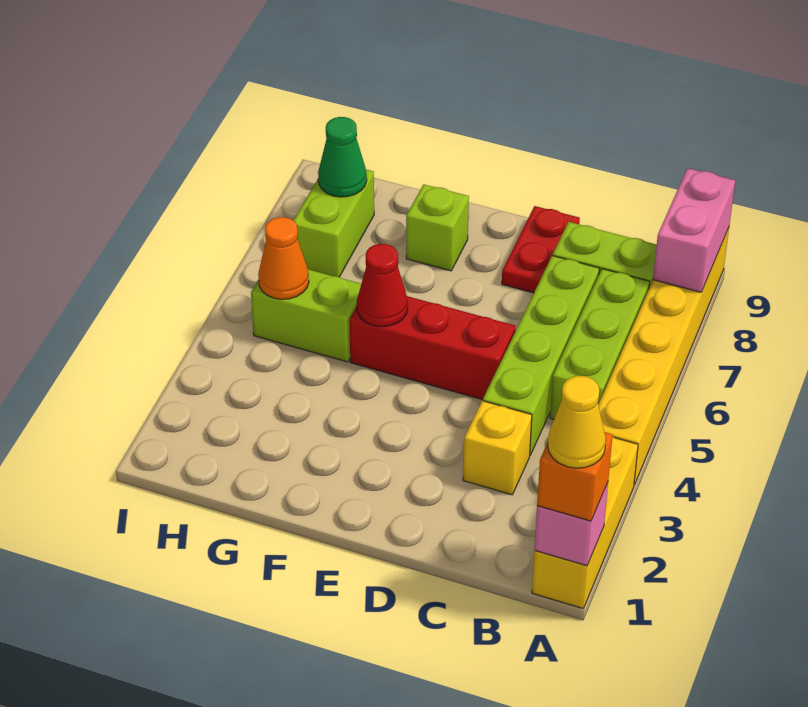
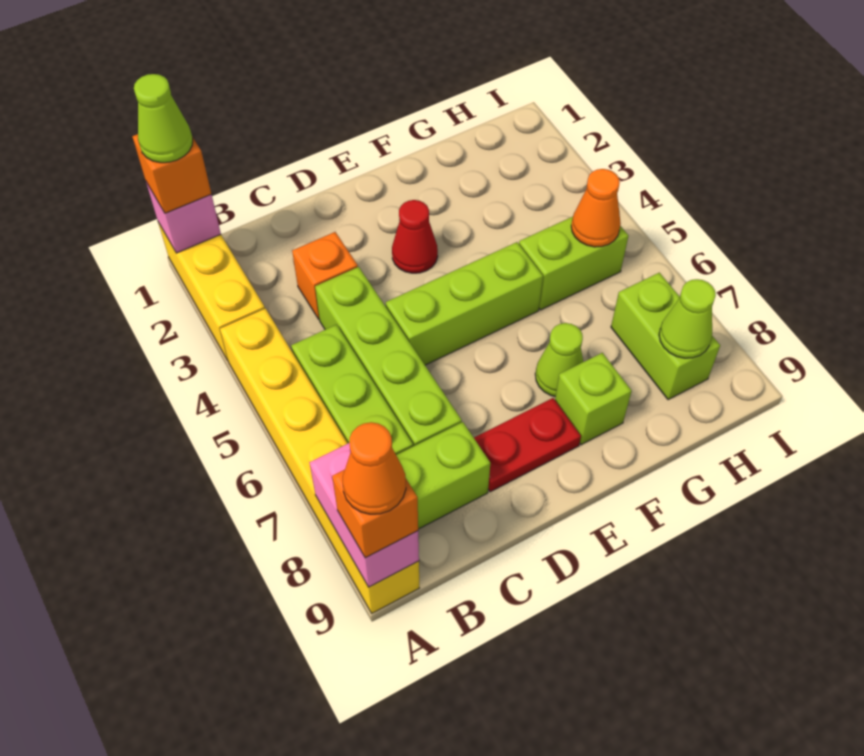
yellow 1x1 cone [548,376,606,468] -> lime 1x1 cone [134,74,193,163]
none -> orange 1x1 brick [332,470,418,558]
none -> orange 1x1 cone [343,422,406,514]
yellow 1x1 brick [463,401,532,495] -> orange 1x1 brick [292,232,358,319]
red 1x3 brick [349,296,516,400] -> lime 1x3 brick [386,242,543,365]
red 1x2 plate [502,206,580,293] -> red 1x2 plate turned to [474,398,581,492]
red 1x1 cone [357,244,408,327] -> red 1x1 cone moved to [392,200,438,273]
none -> lime 1x1 cone [535,323,583,396]
green 1x1 cone [318,117,367,197] -> lime 1x1 cone [659,279,716,358]

